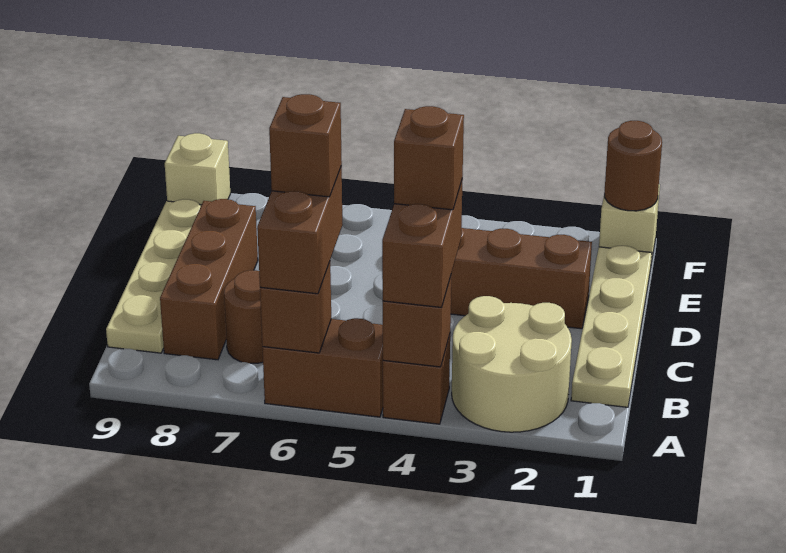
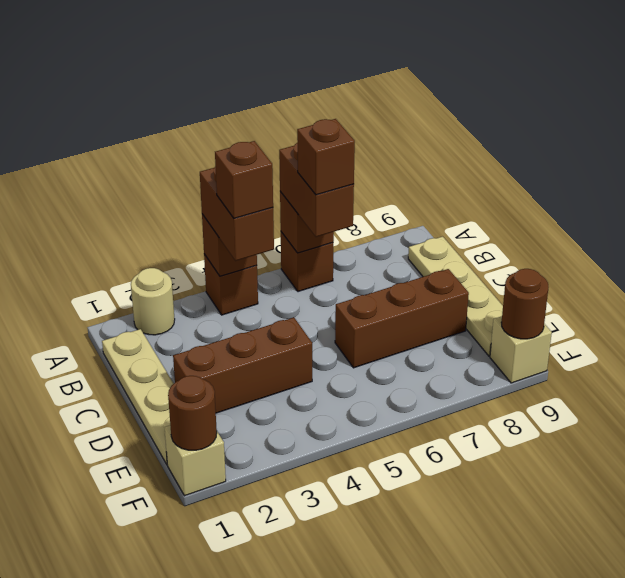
tan 2x2 round brick [452,296,572,432] -> tan 1x1 round brick [131,268,175,335]
brown 1x2 brick [262,318,383,417] -> brown 1x1 brick [281,232,333,292]
brown 1x1 round brick [224,270,263,363] -> brown 1x1 round brick moved to [501,269,548,339]
brown 1x3 brick [160,199,258,360] -> brown 1x3 brick turned to [335,269,469,368]

